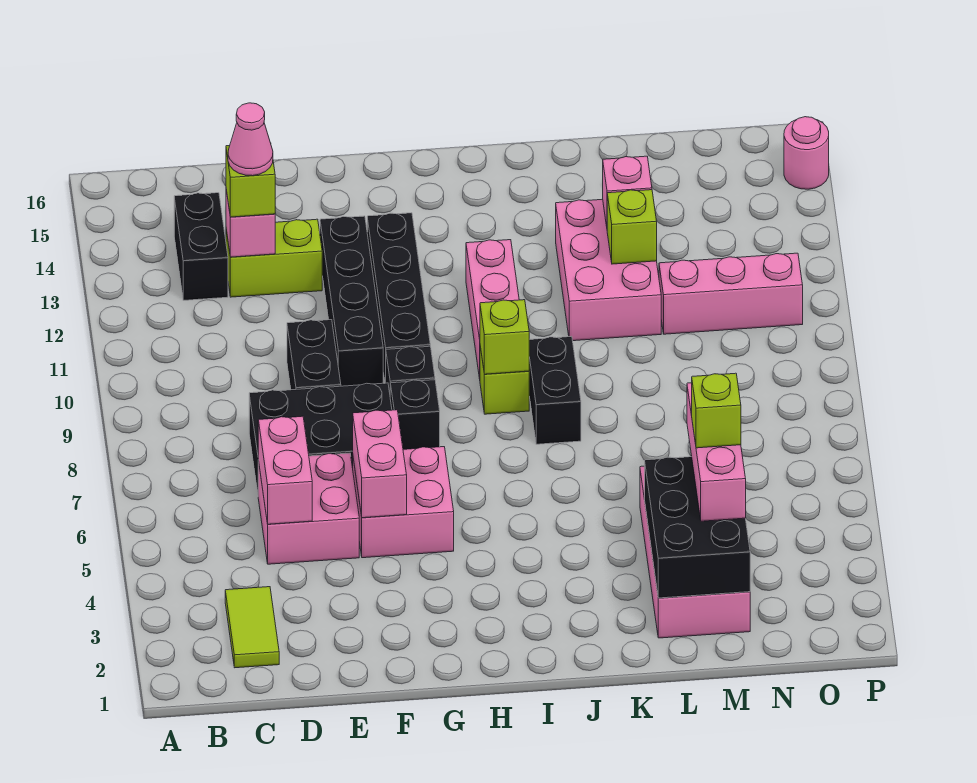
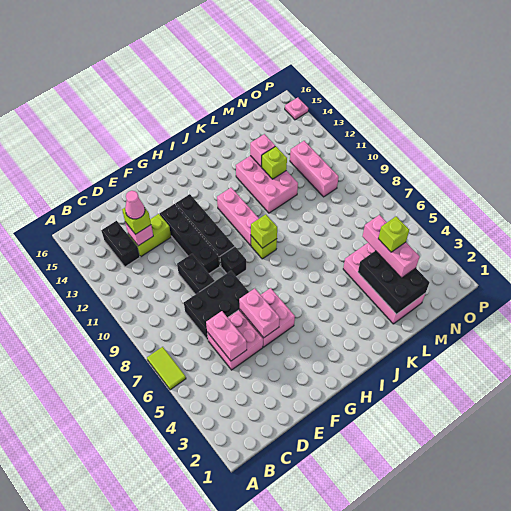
lime 1x2 tile [225,587,279,668] -> lime 1x2 tile moved to [147,347,186,390]
black 1x1 brick [390,380,440,449] -> none
black 1x2 brick [529,336,581,444] -> none
pink 1x3 brick [659,253,803,334] -> pink 1x3 brick turned to [290,141,339,197]
pink 1x1 round brick [784,117,829,189] -> pink 1x1 plate [285,98,308,120]

